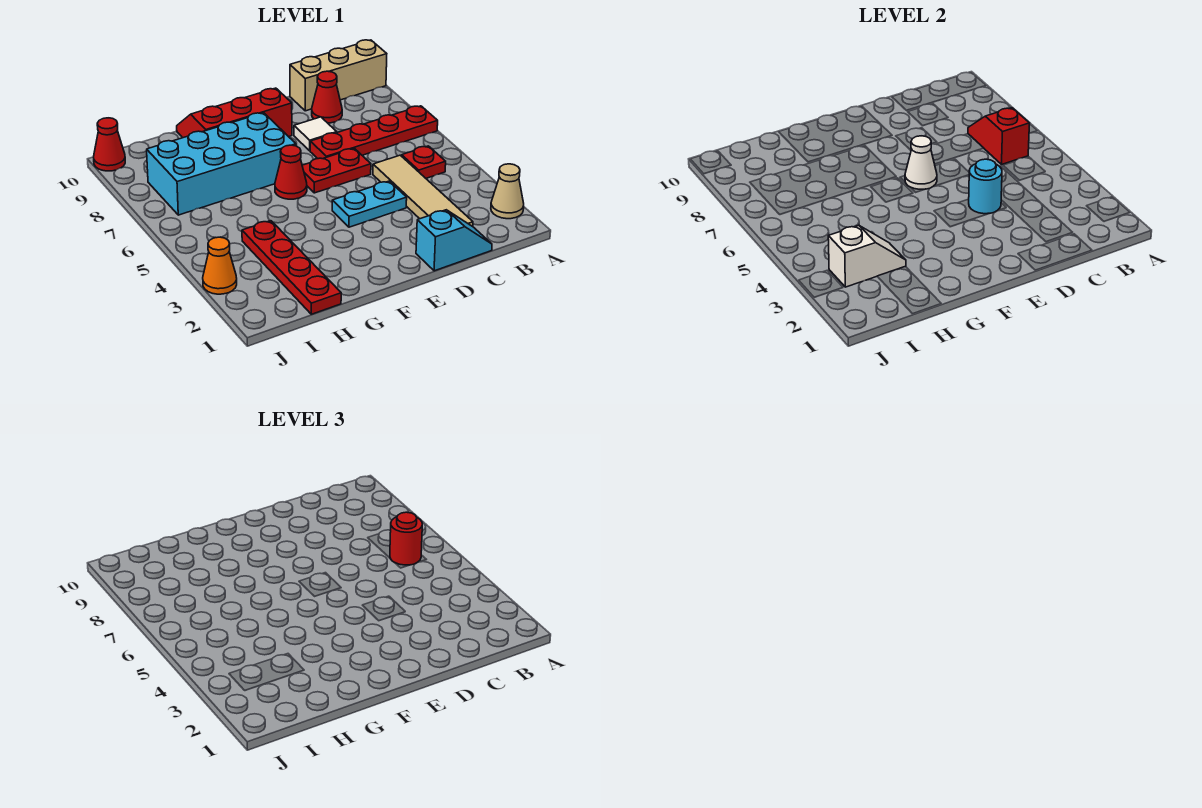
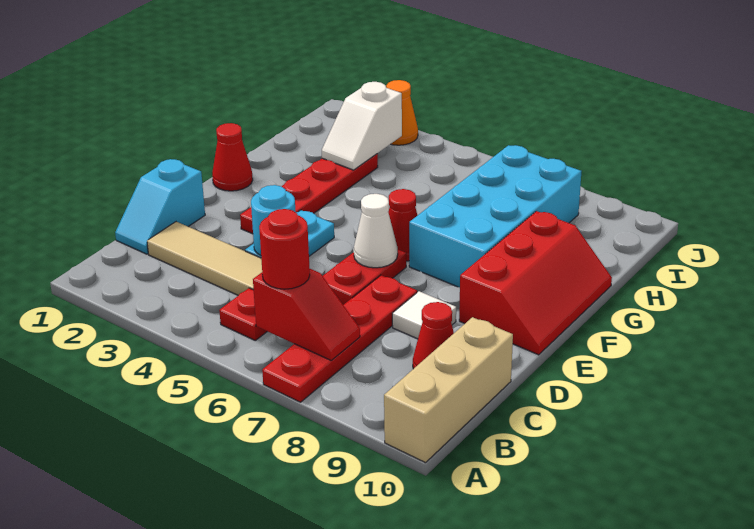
tan 1x1 cone [491,164,524,219] -> none
red 1x4 plate [242,221,341,314] -> red 1x4 plate turned to [240,154,378,234]
red 1x1 cone [94,118,125,171] -> red 1x1 cone moved to [212,123,253,191]

